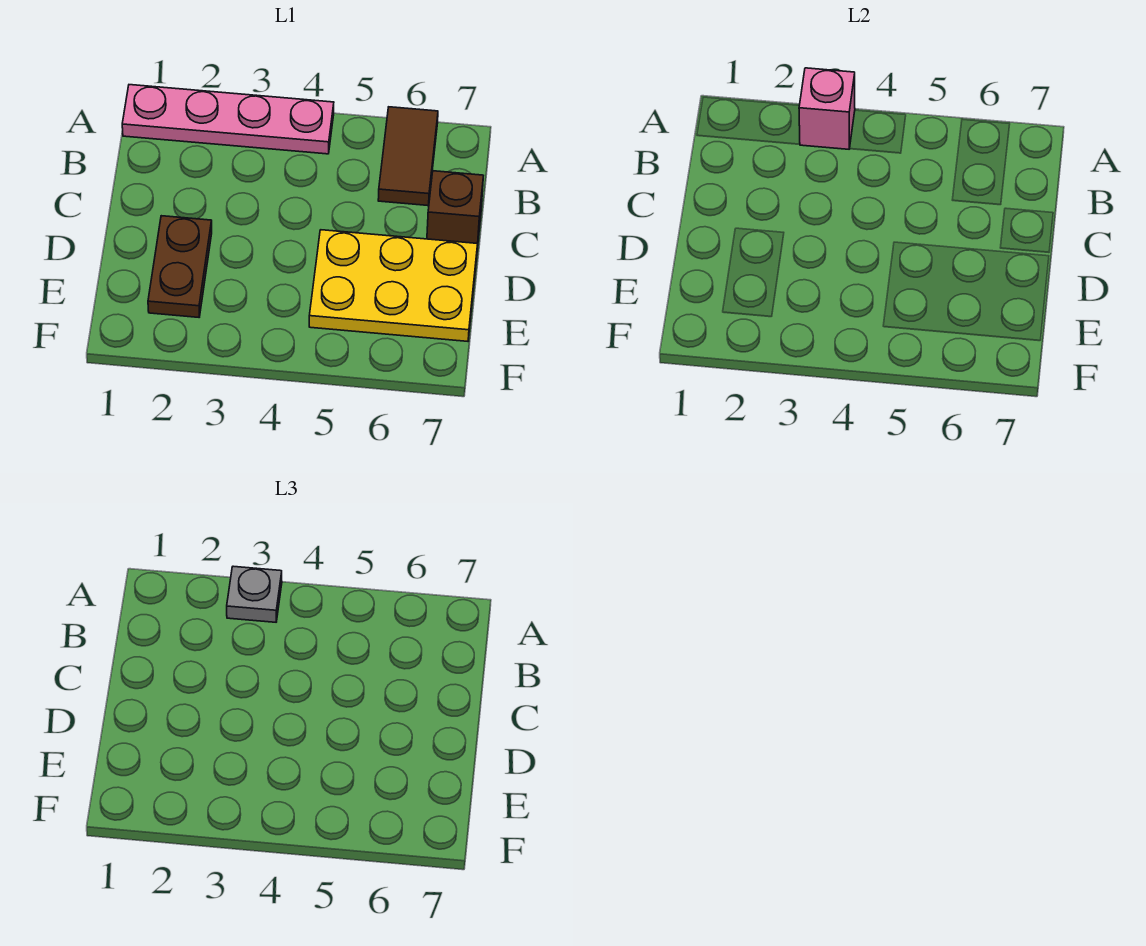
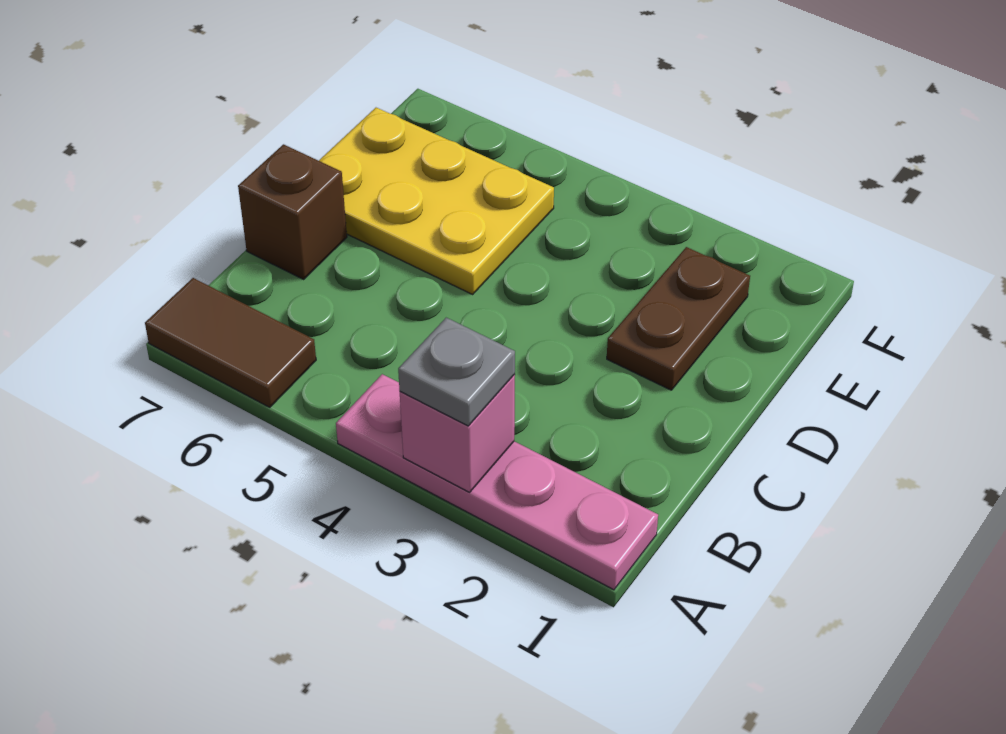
brown 1x2 tile [378,107,438,206] -> brown 1x2 tile turned to [145,278,316,407]

